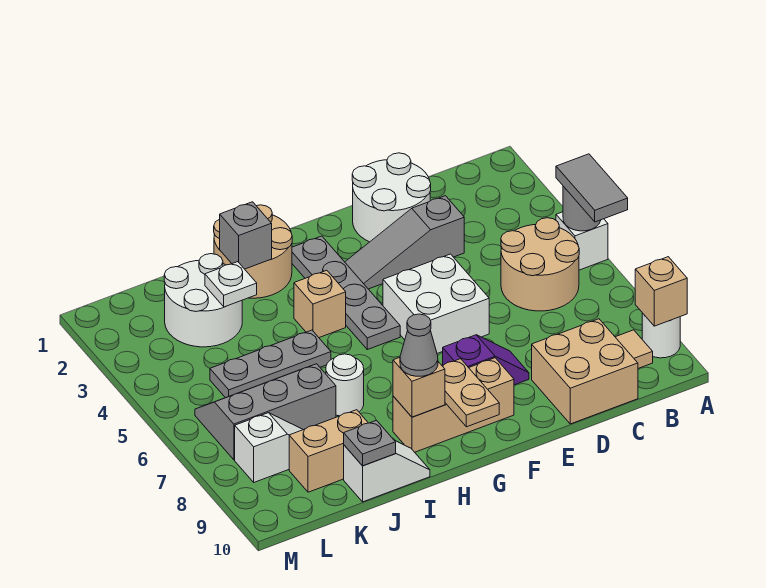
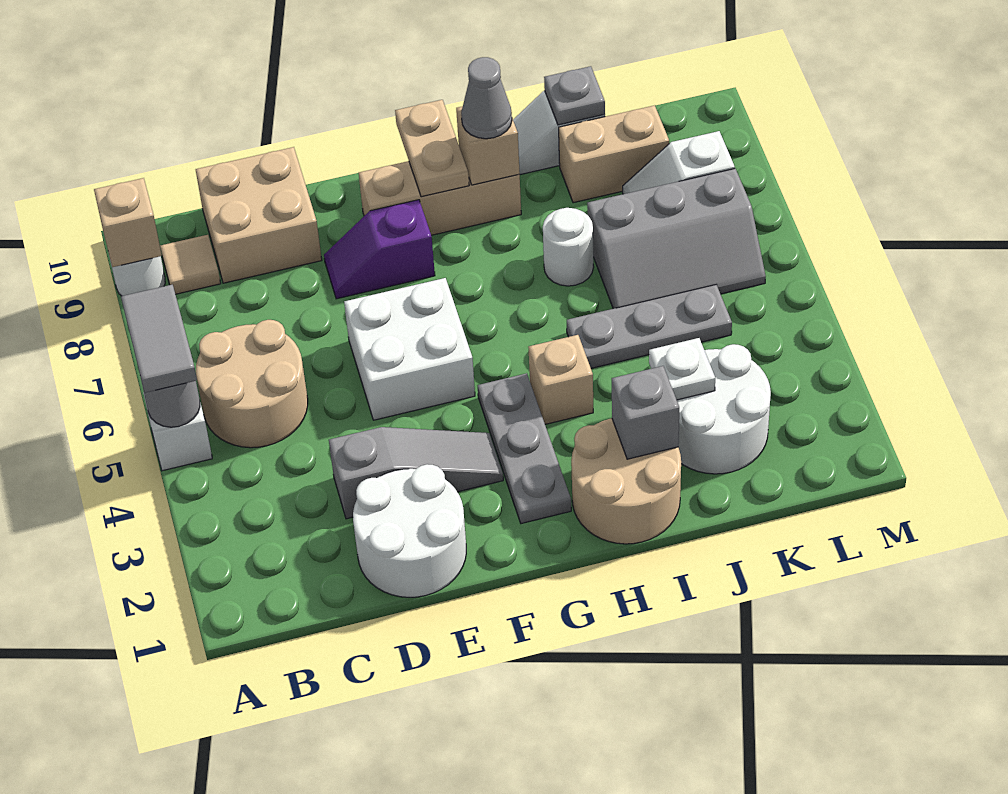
grey 1x4 plate [292,236,400,350] -> grey 1x3 plate [478,373,571,524]

